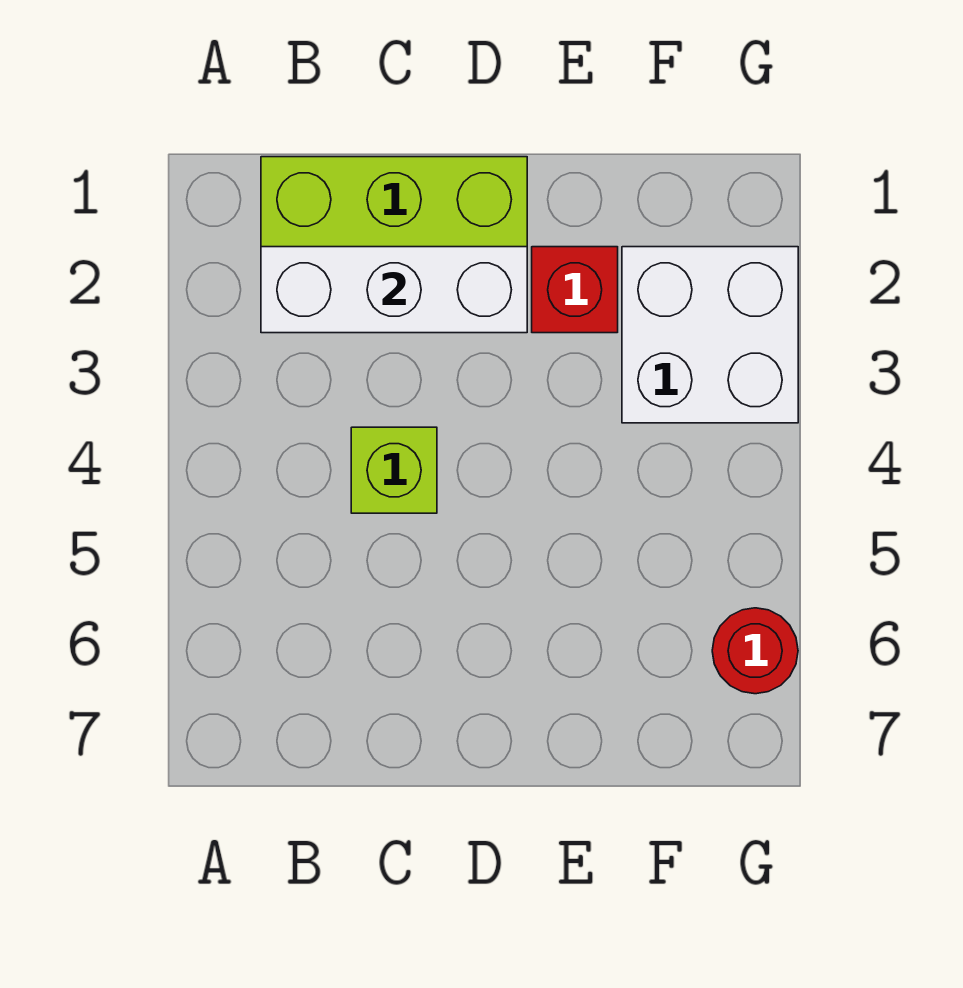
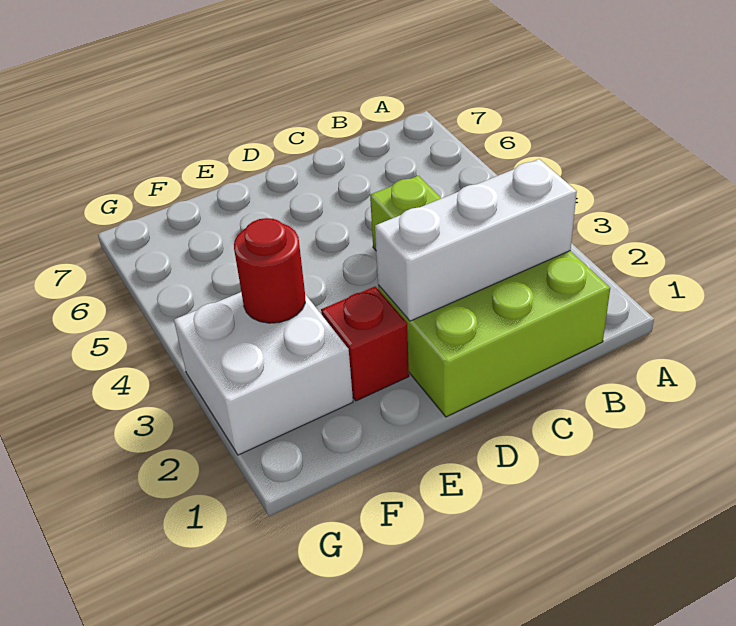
red 1x1 round brick [712,608,798,694] -> red 1x1 round brick moved to [234,218,305,323]

